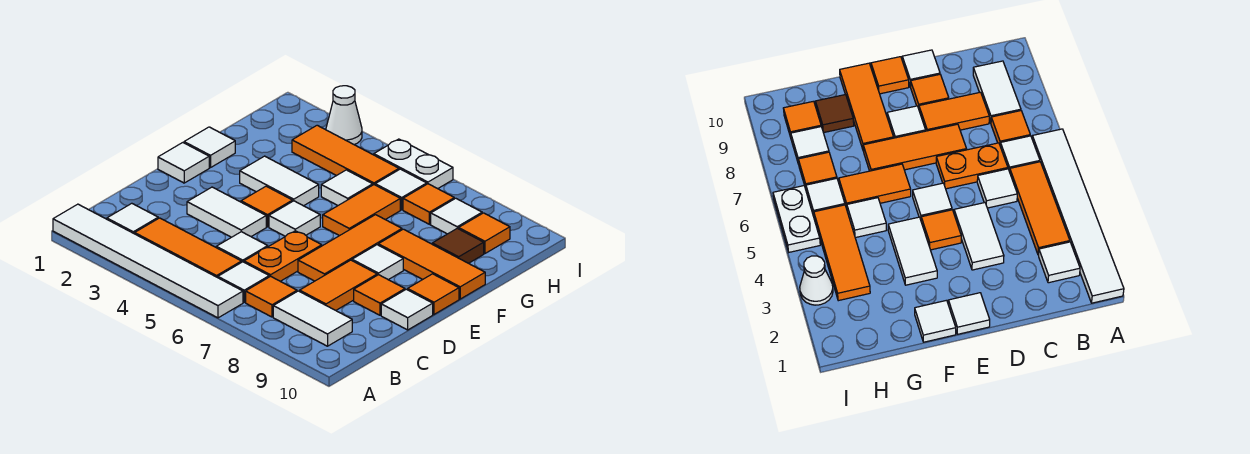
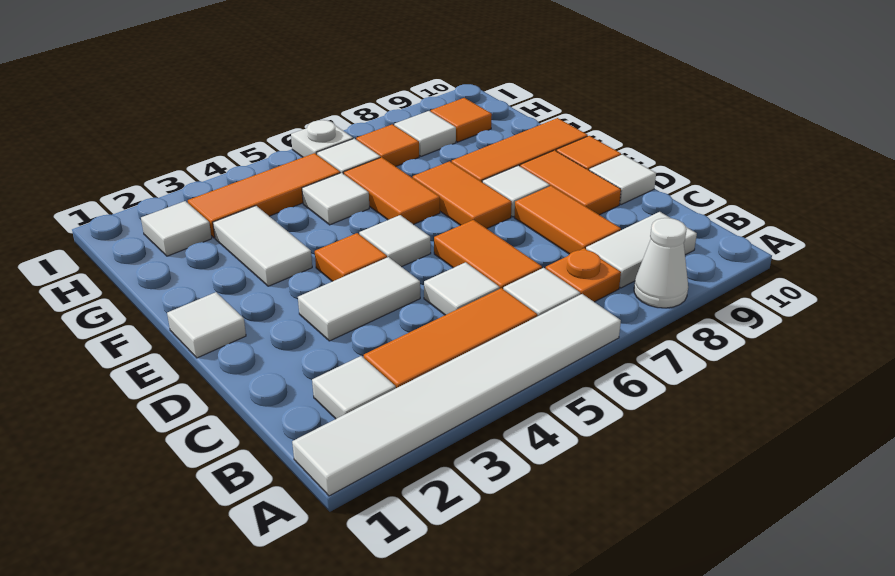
orange 1x1 tile [246,276,297,317] -> orange 1x1 plate [546,248,621,302]
orange 1x2 plate [244,231,322,281] -> orange 1x2 tile [434,220,542,289]
orange 1x3 tile [298,215,402,281] -> orange 1x2 tile [413,161,512,229]
orange 1x1 tile [354,275,405,315] -> orange 1x2 tile [520,150,621,215]
white 1x1 tile [184,127,235,168] -> white 1x1 tile moved to [141,201,212,256]
white 1x2 tile [240,156,319,206] -> white 1x2 tile turned to [213,206,312,286]
brown 1x1 tile [432,228,484,263] -> none
white 1x1 cone [326,86,362,145] -> white 1x1 cone moved to [634,218,688,308]
white 1x2 plate [374,139,453,189] -> white 1x1 plate [291,120,353,157]

